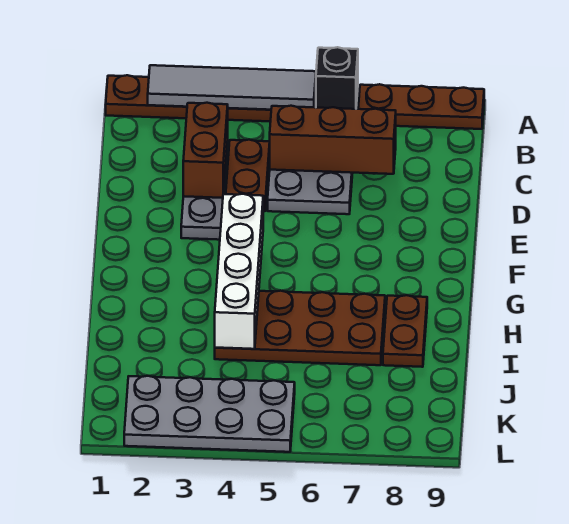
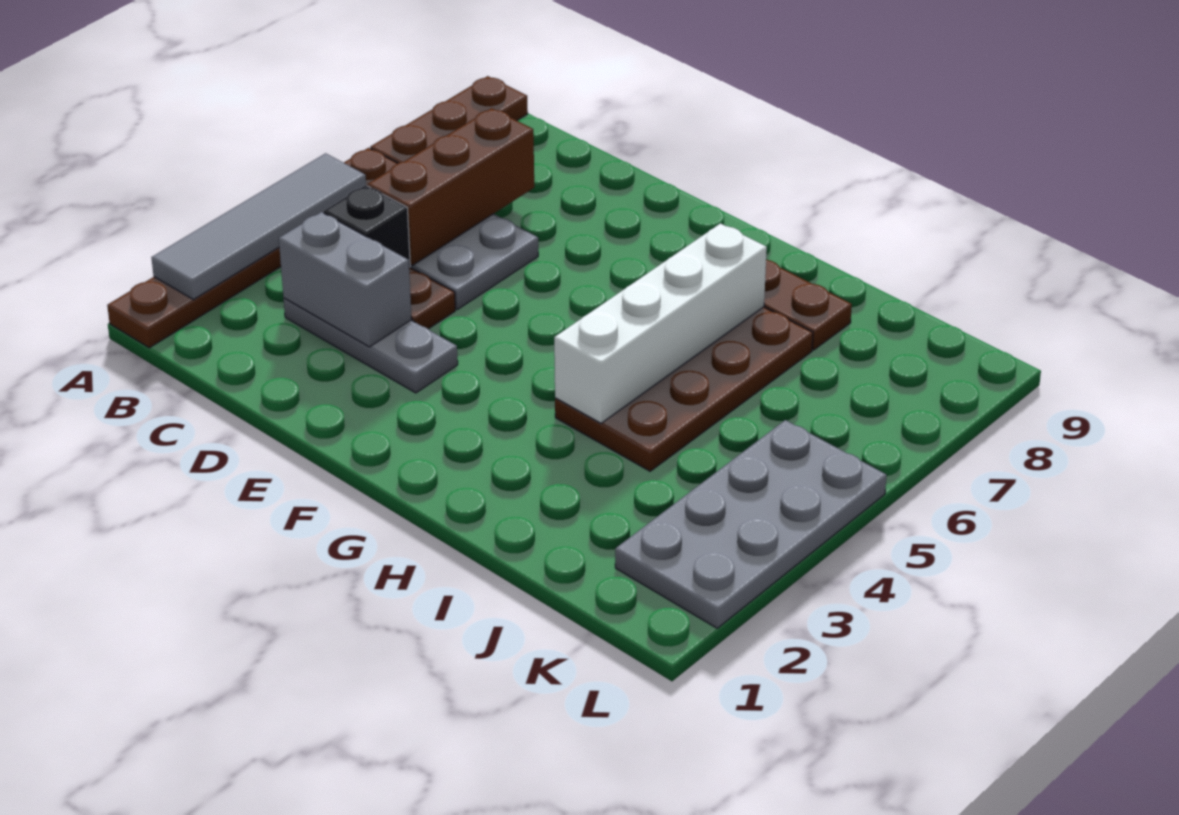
black 1x1 brick [316,47,358,109] -> black 1x1 brick moved to [324,185,410,268]
brown 1x2 brick [183,103,228,198] -> grey 1x2 brick [279,212,412,347]
white 1x4 brick [215,194,263,349] -> white 1x4 brick turned to [554,224,767,423]

